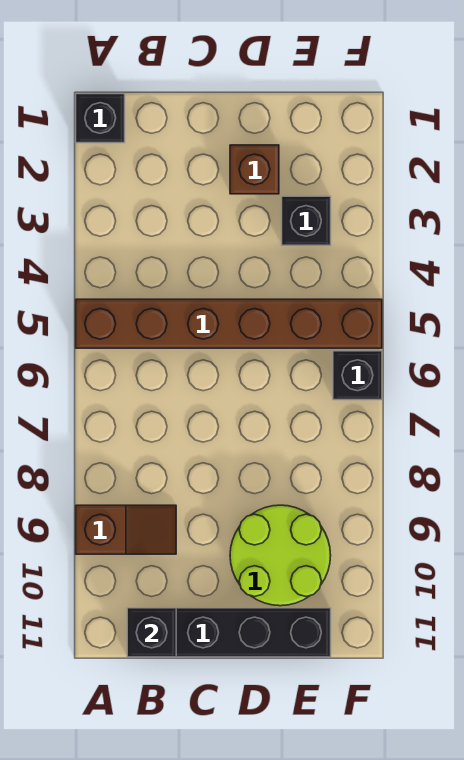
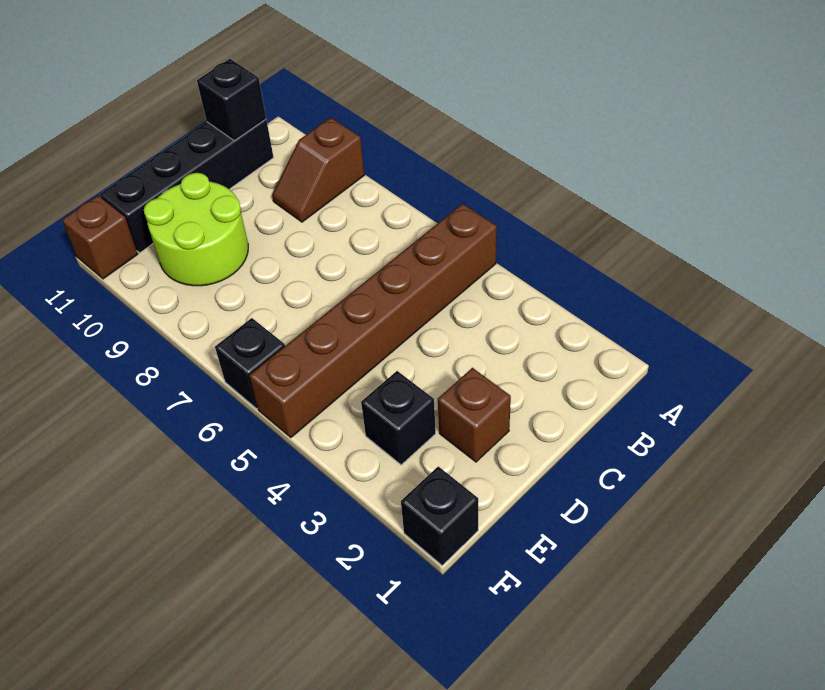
black 1x1 brick [76,94,125,143] -> black 1x1 brick moved to [401,466,478,565]
none -> brown 1x1 brick [62,196,138,279]

